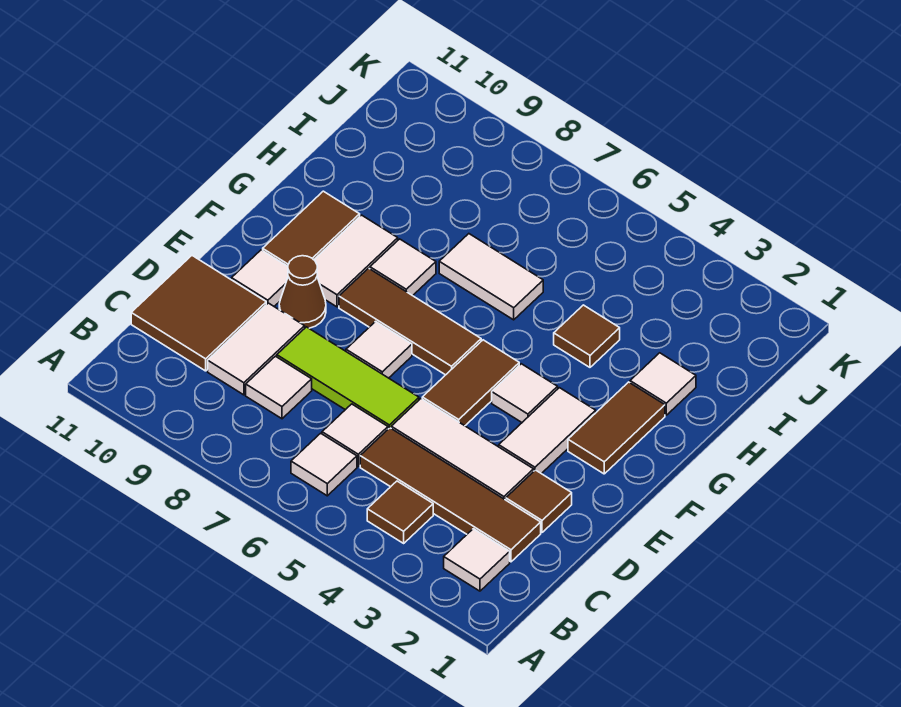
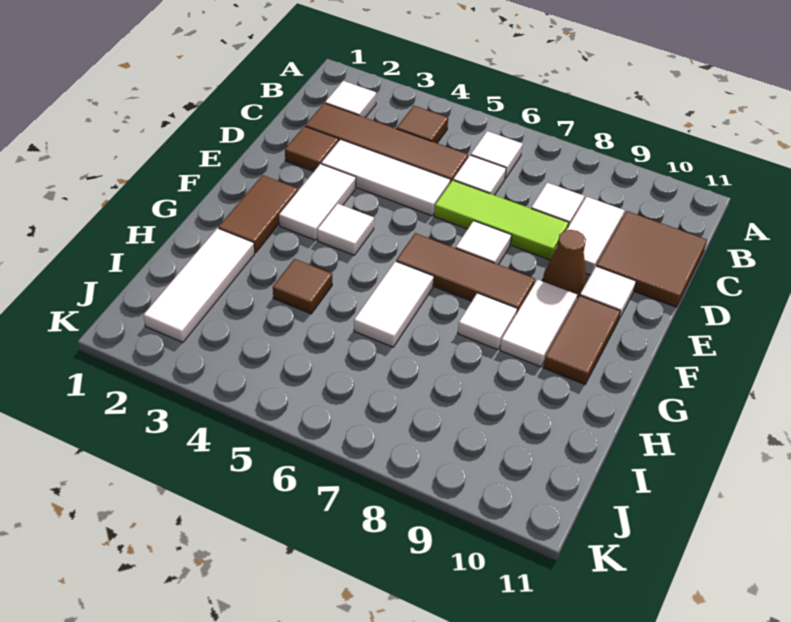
brown 1x2 tile [422,340,519,426] -> none
white 1x1 tile [630,353,696,415] -> white 1x3 tile [144,228,254,342]
white 1x2 tile [439,234,543,320] -> white 1x2 tile turned to [354,261,434,347]

